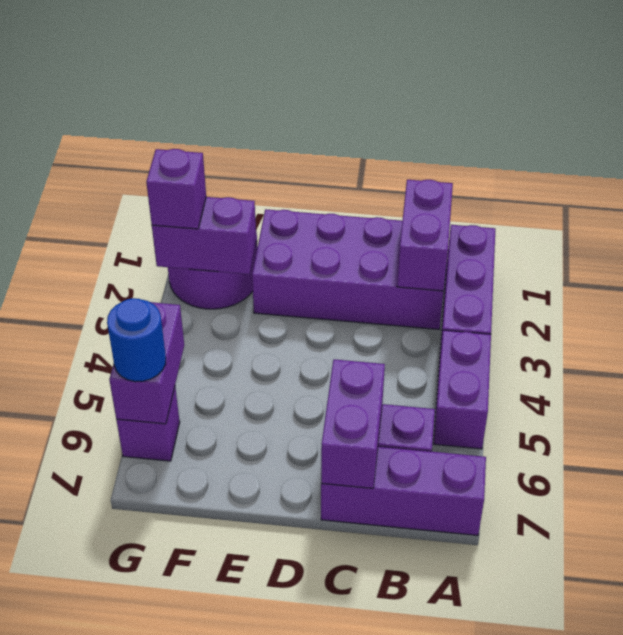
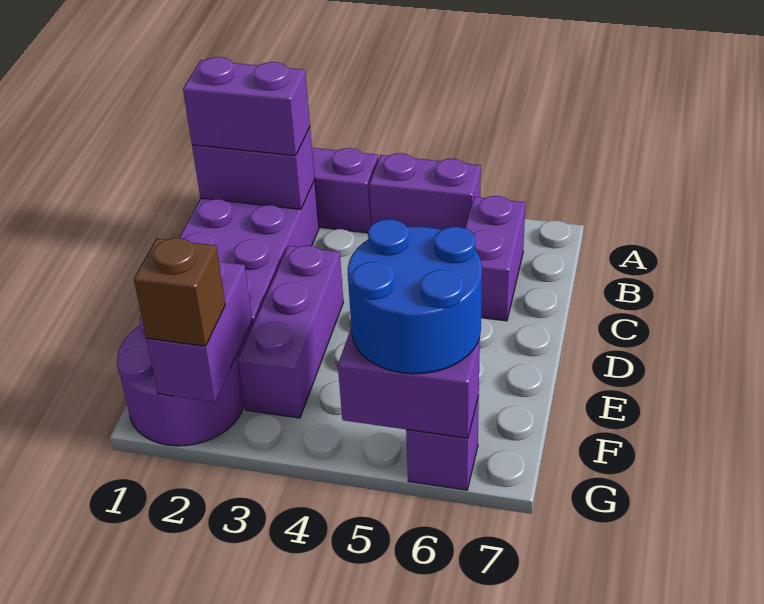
purple 1x3 brick [321,447,486,535] -> purple 1x3 brick moved to [238,246,343,418]
purple 1x2 brick [321,359,385,488] -> purple 1x2 brick moved to [183,57,310,156]
purple 1x1 brick [146,149,206,229] -> brown 1x1 brick [134,238,225,346]
blue 1x1 round brick [107,298,166,382] -> blue 2x2 round brick [348,219,482,374]

